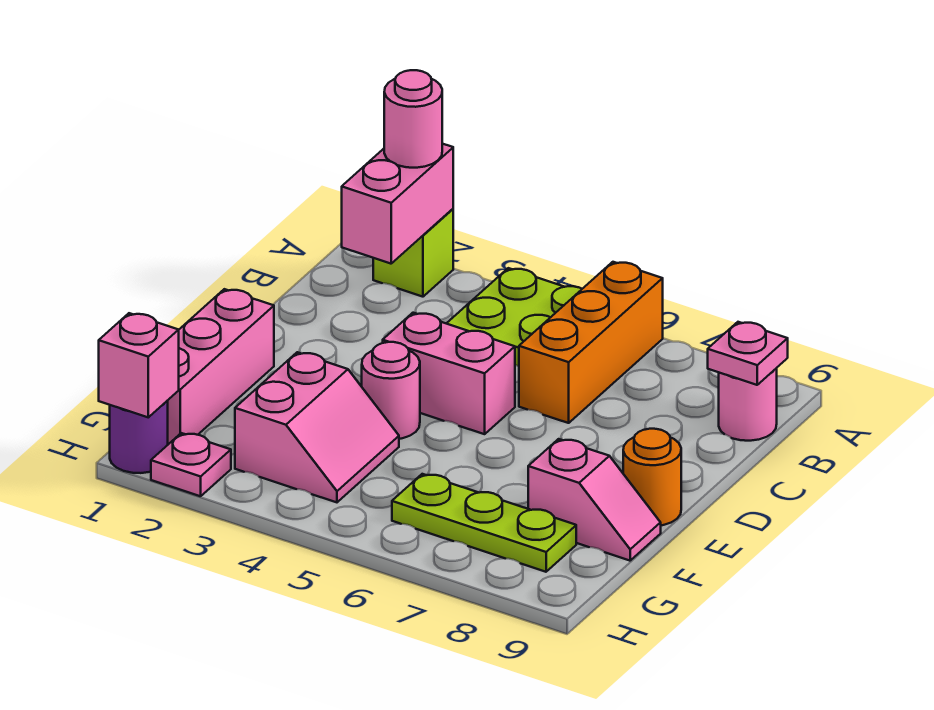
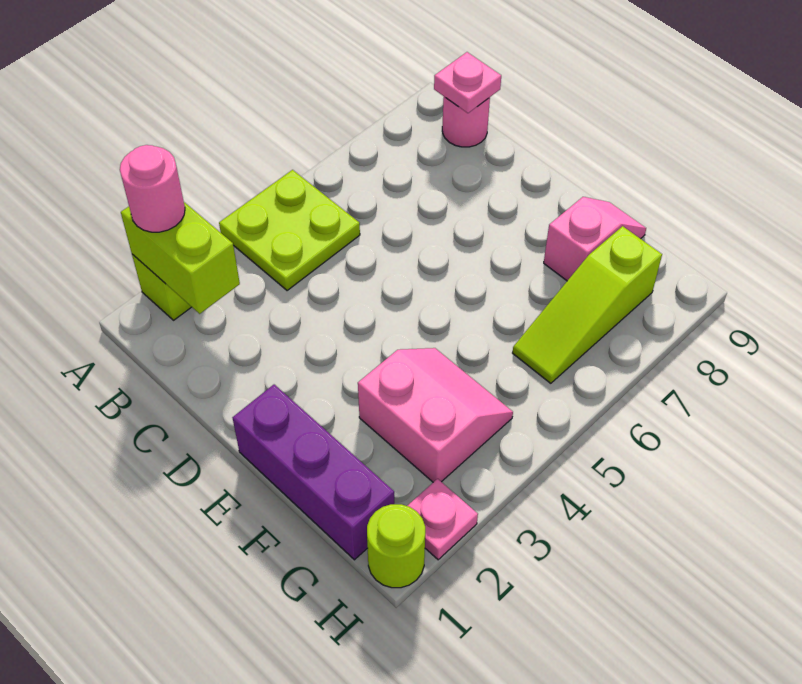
pink 1x2 brick [342,144,453,264] -> lime 1x2 brick [121,202,240,314]
orange 1x3 brick [519,262,663,423] -> none
pink 1x2 brick [383,313,515,434] -> none
pink 1x3 brick [168,289,274,444] -> purple 1x3 brick [233,385,394,560]
pink 1x1 round brick [362,342,420,439] -> none
orange 1x1 round brick [623,429,681,525] -> none
lime 1x3 plate [392,474,576,572] -> lime 1x3 slope [513,226,662,383]
purple 1x1 round brick [110,401,168,473] -> lime 1x1 round brick [367,504,425,588]
pink 1x1 brick [99,313,179,417] -> none

